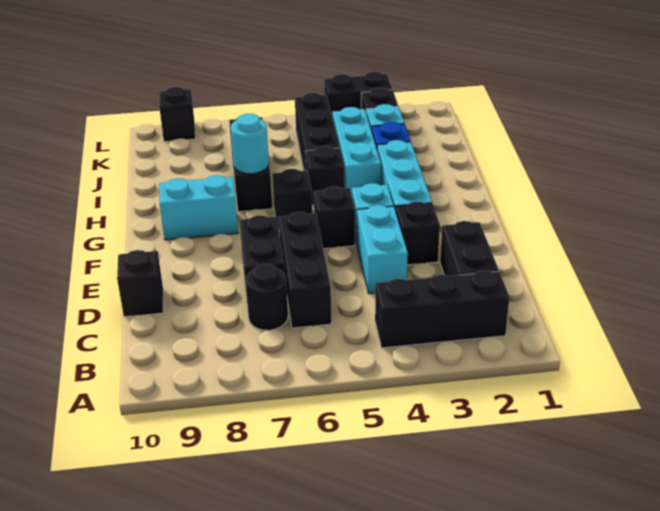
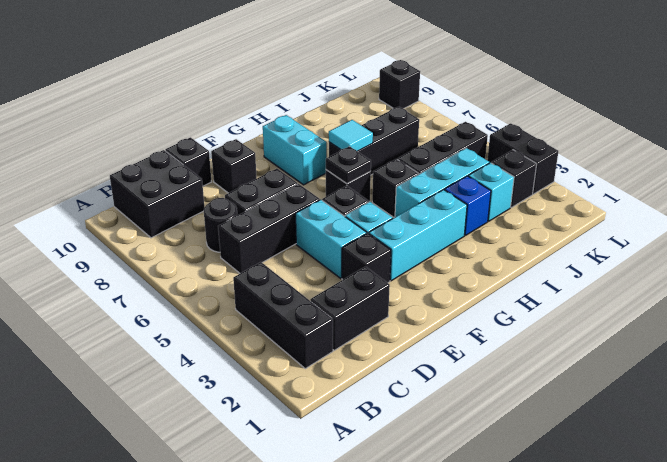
none -> black 2x2 brick [110,150,205,238]
cyan 1x2 brick [357,205,408,294] -> cyan 1x2 brick turned to [296,200,367,278]
none -> black 1x1 brick [211,139,257,193]
none -> black 1x1 plate [326,146,371,184]
cyan 1x1 round brick [231,114,269,174] -> cyan 1x1 tile [329,120,373,151]

